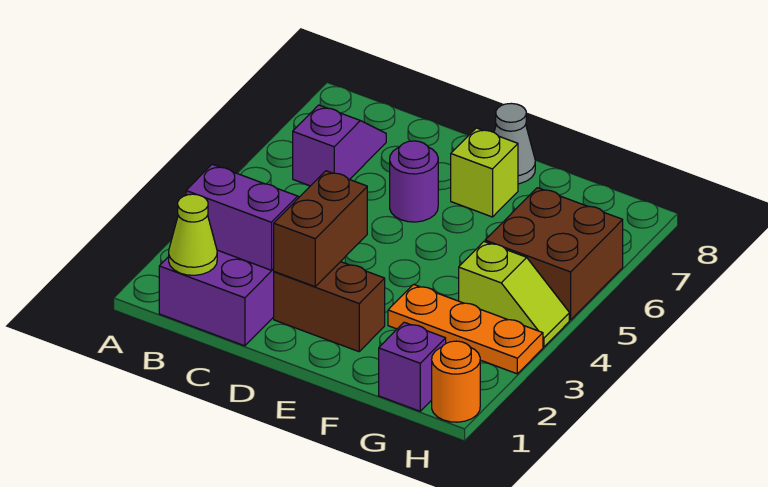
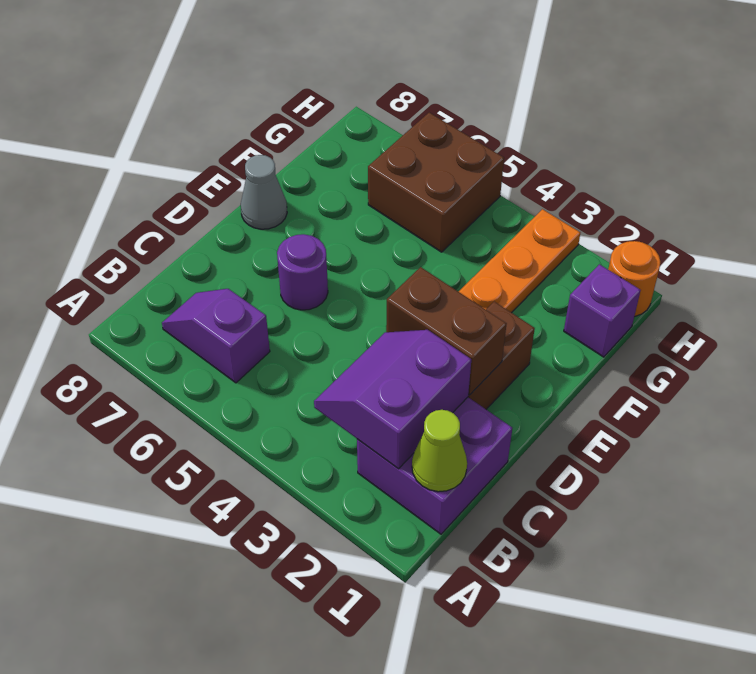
lime 1x1 brick [451,128,518,217] -> none
lime 1x2 slope [459,242,569,347] -> none

